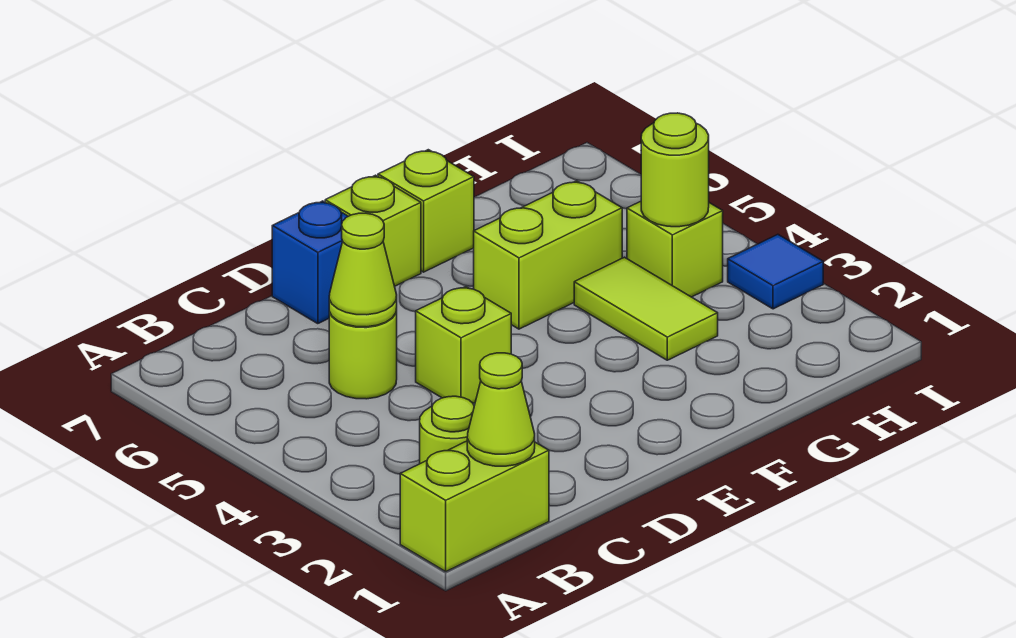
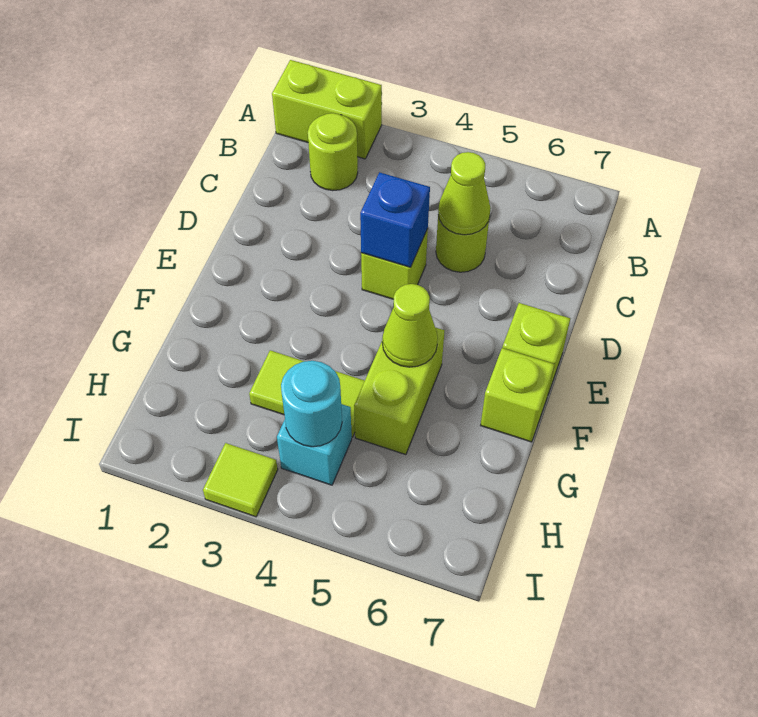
lime 1x2 brick [400,441,549,571] -> lime 1x2 brick turned to [272,60,382,159]
lime 1x1 cone [467,353,535,466] -> lime 1x1 cone moved to [382,284,438,367]
blue 1x1 brick [272,201,348,324] -> blue 1x1 brick moved to [360,172,430,267]
lime 1x1 brick [627,201,723,297] -> cyan 1x1 brick [277,404,352,485]
lime 1x1 round brick [641,113,709,227] -> cyan 1x1 round brick [281,361,342,447]
blue 1x1 tile [728,234,823,309] -> lime 1x1 tile [203,443,278,517]

